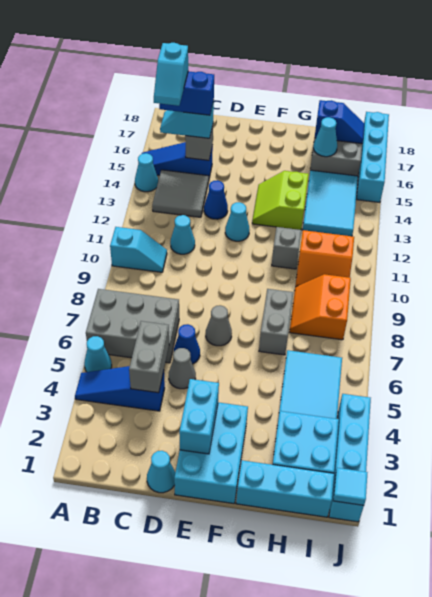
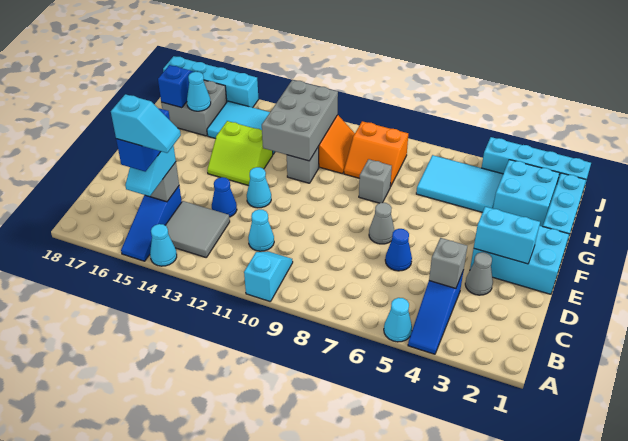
grey 2x3 brick [86,289,179,363] -> grey 2x3 brick moved to [262,80,338,161]
grey 1x2 brick [129,321,169,393] -> grey 1x1 brick [429,238,467,288]
cyan 1x1 cone [147,451,175,493] -> none
grey 1x1 cone [169,348,196,389] -> grey 1x1 cone moved to [465,252,493,295]
grey 1x2 brick [259,289,293,355] -> grey 1x1 brick [359,159,392,203]
cyan 1x1 tile [333,468,368,505] -> none

